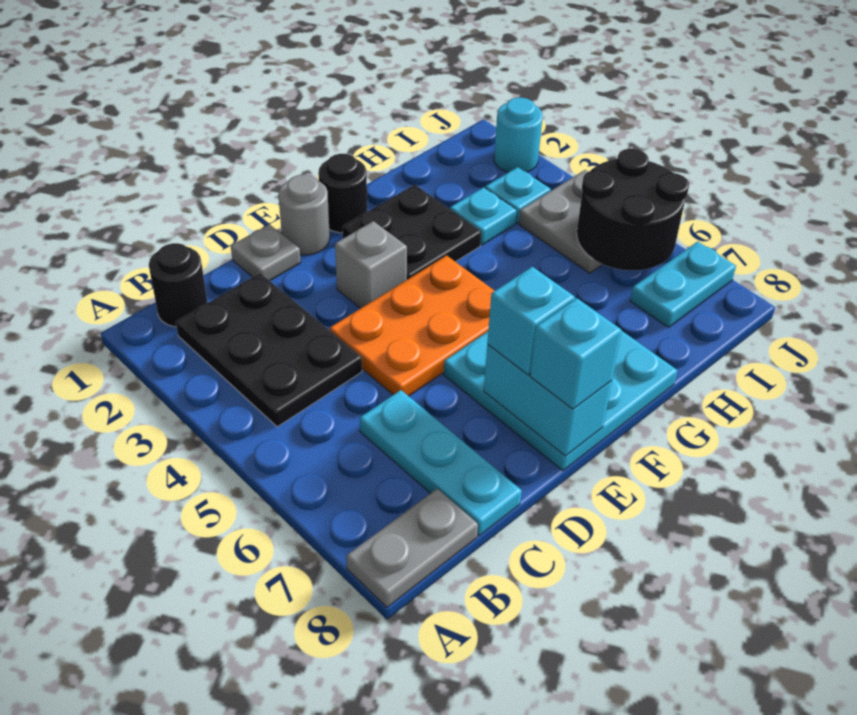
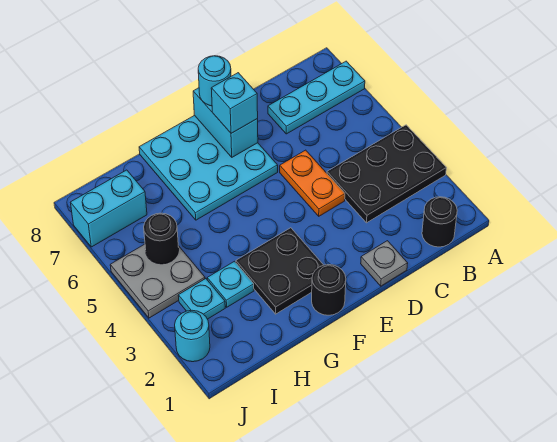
grey 1x2 plate [347,489,478,607] -> none
black 2x3 plate [176,273,362,427] -> black 2x3 plate turned to [327,125,446,223]
cyan 1x3 plate [360,390,522,536] -> cyan 1x3 plate turned to [268,61,365,134]
orange 2x3 plate [330,256,494,396] -> orange 1x2 plate [280,150,345,216]
grey 1x1 round brick [278,175,330,255] -> none
grey 1x1 brick [335,221,407,308] -> none
cyan 1x1 brick [530,298,622,409] -> cyan 1x1 round brick [198,56,231,106]
black 2x2 round brick [577,149,689,270] -> black 1x1 round brick [144,213,179,264]
cyan 1x2 plate [630,241,736,327] -> cyan 1x2 brick [70,170,147,247]

